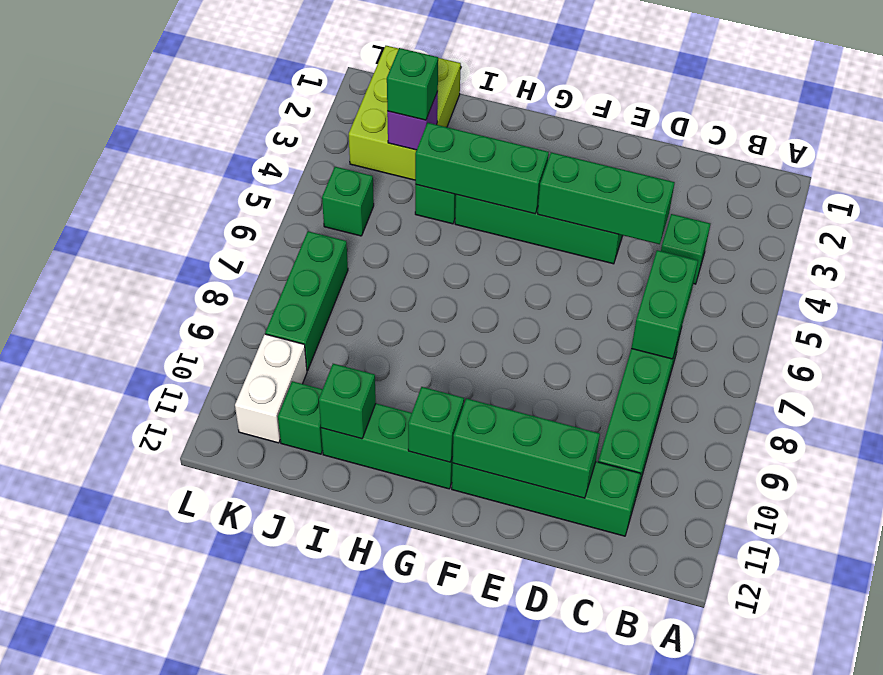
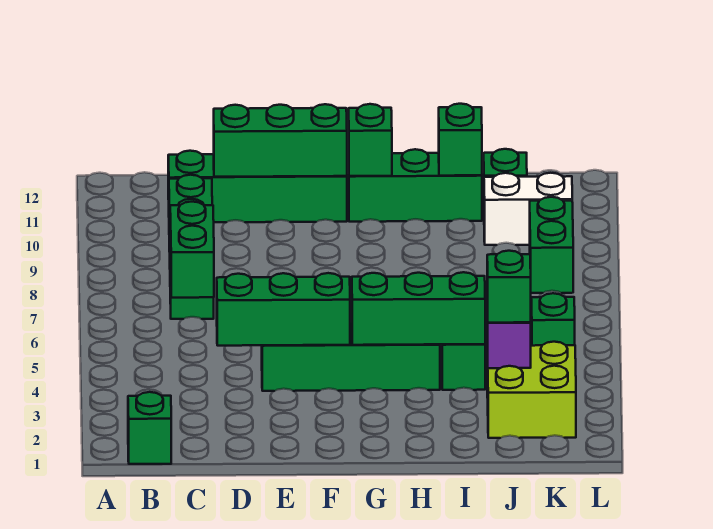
green 1x1 brick [661,214,710,284] -> green 1x1 brick moved to [128,392,171,464]
lime 2x3 brick [349,46,461,180] -> lime 2x2 brick [487,342,576,438]
green 1x3 brick [265,231,348,371] -> green 1x2 brick [530,197,573,293]
white 1x2 brick [235,334,307,443] -> white 1x2 brick turned to [484,173,572,245]

